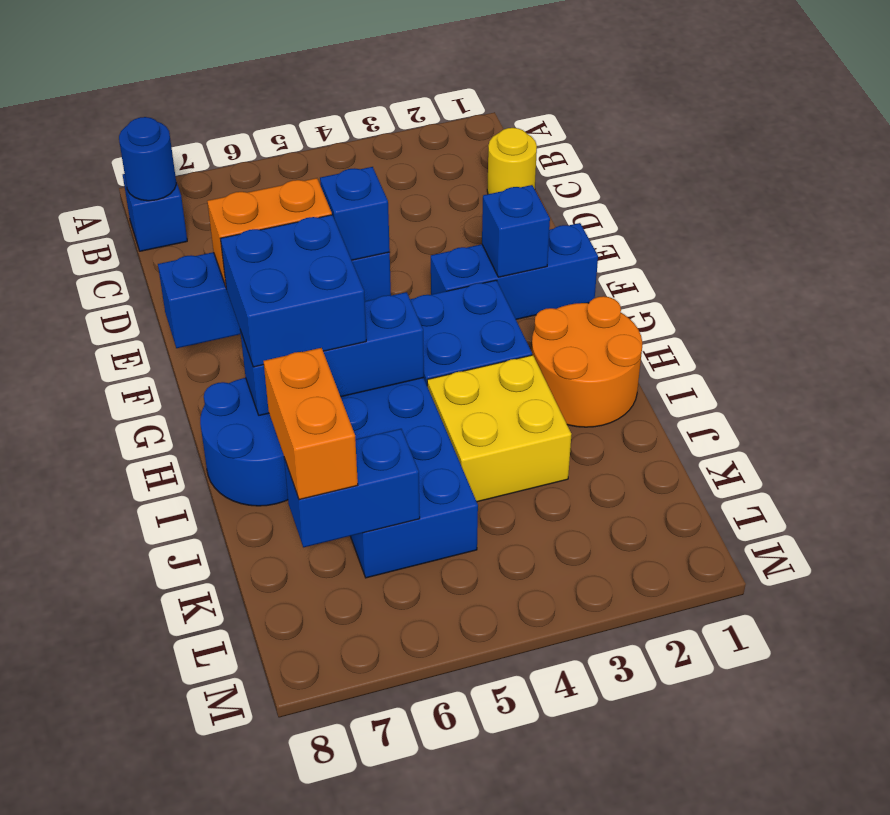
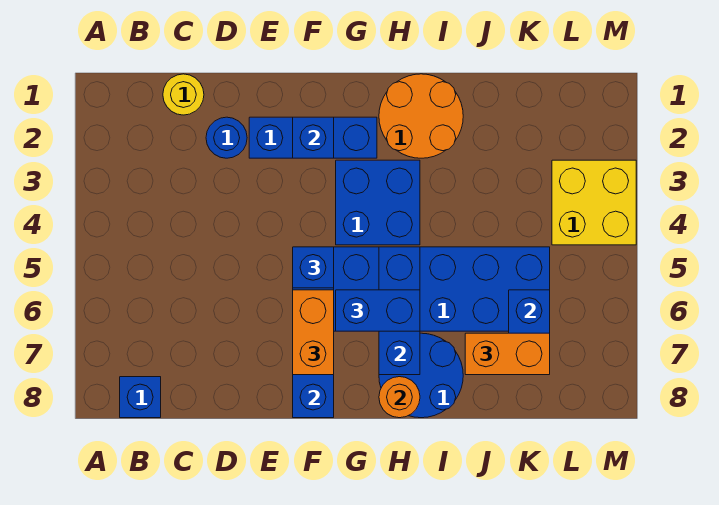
blue 1x1 round brick [119,117,176,201] -> blue 1x1 round brick moved to [206,117,247,158]
blue 1x3 brick [431,223,598,319] -> blue 1x3 brick turned to [249,117,377,158]
blue 2x2 brick [221,215,366,367] -> blue 1x2 brick [336,290,420,331]
none -> orange 1x1 round brick [379,377,420,418]
yellow 2x2 brick [427,355,571,502] -> yellow 2x2 brick moved to [552,160,636,245]

